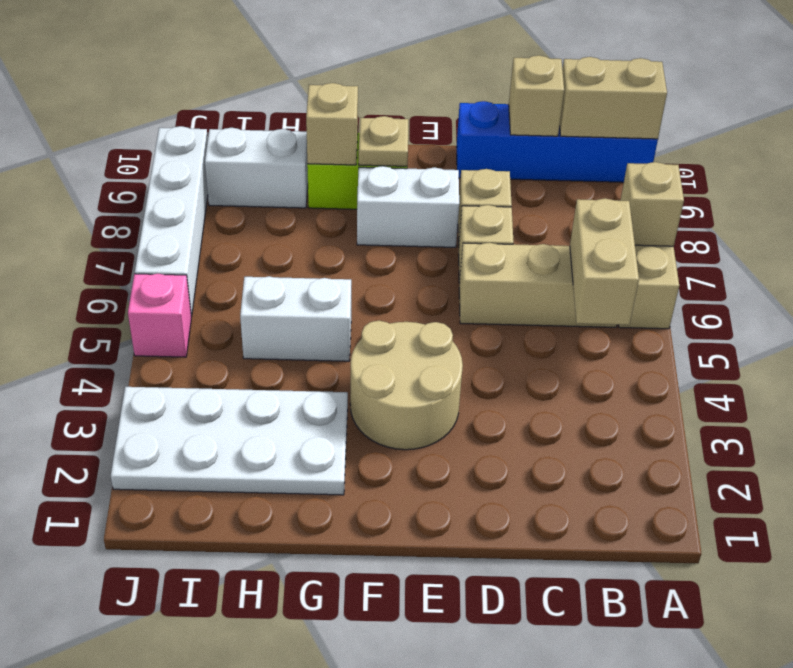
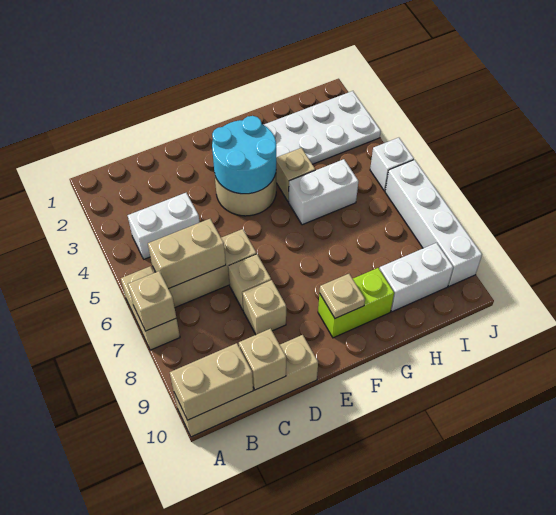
blue 1x4 brick [456,101,658,182] -> tan 1x4 brick [174,335,318,437]
tan 1x2 brick [570,198,639,325] -> tan 1x2 brick turned to [148,219,226,289]
none -> cyan 2x2 round brick [212,116,276,194]
white 1x2 brick [357,166,459,247] -> white 1x2 brick moved to [128,193,200,259]
tan 1x1 brick [306,83,358,165] -> tan 1x1 brick moved to [276,148,315,202]
pink 1x1 brick [128,274,191,357] -> white 1x1 brick [370,138,414,191]

